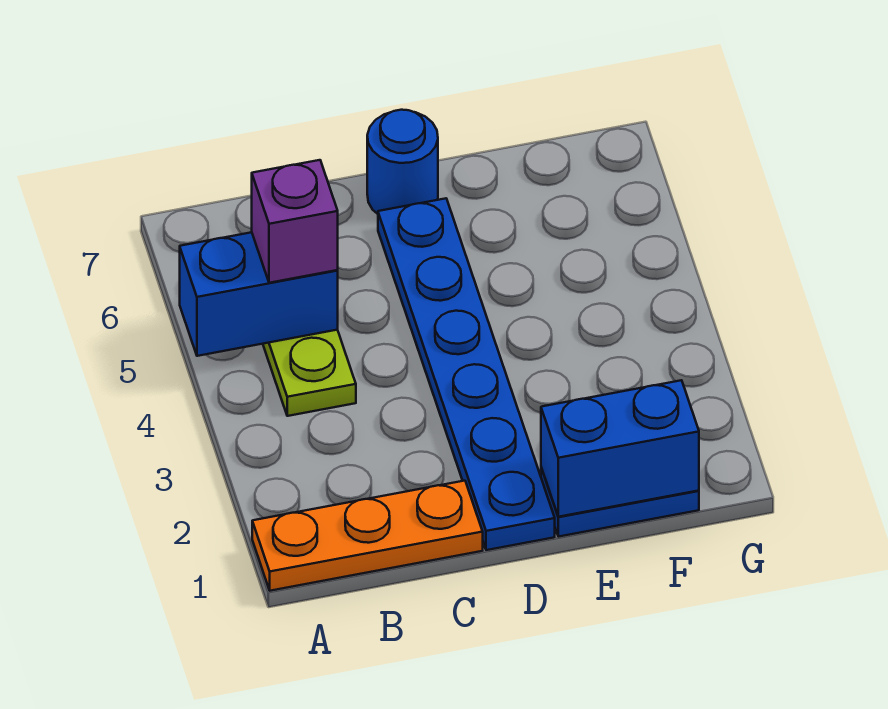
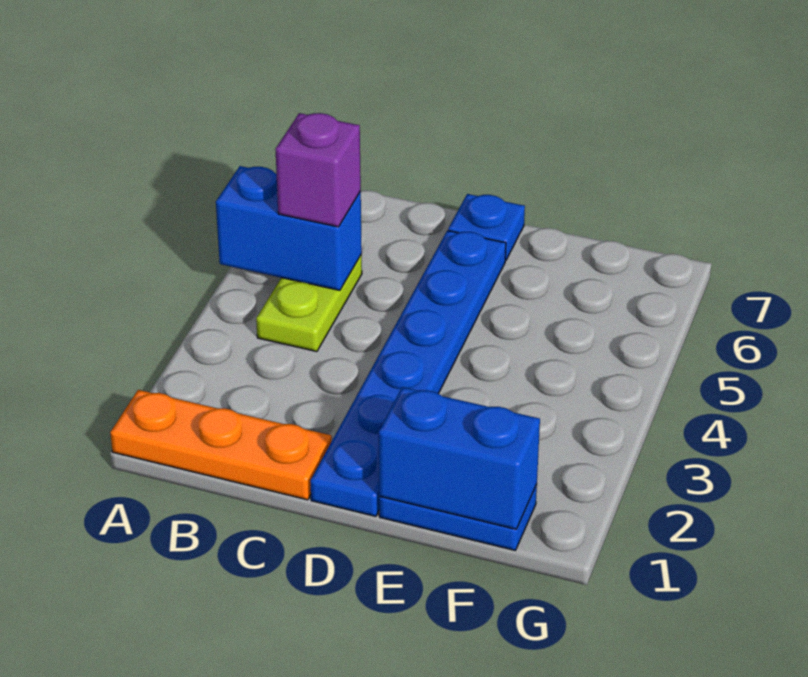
blue 1x1 round brick [367,110,438,214] -> blue 1x1 plate [448,194,525,260]

